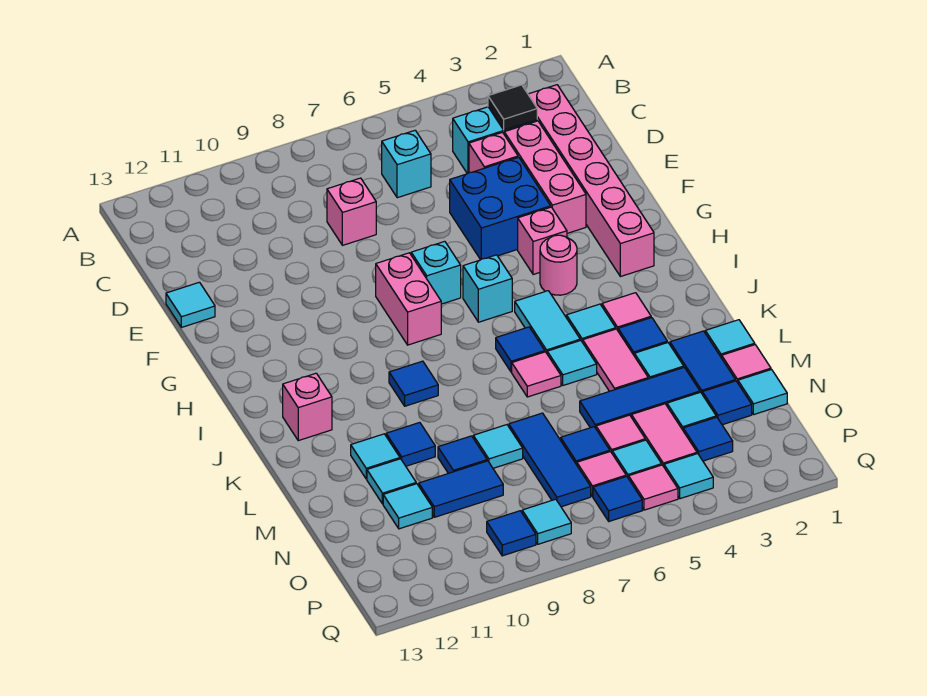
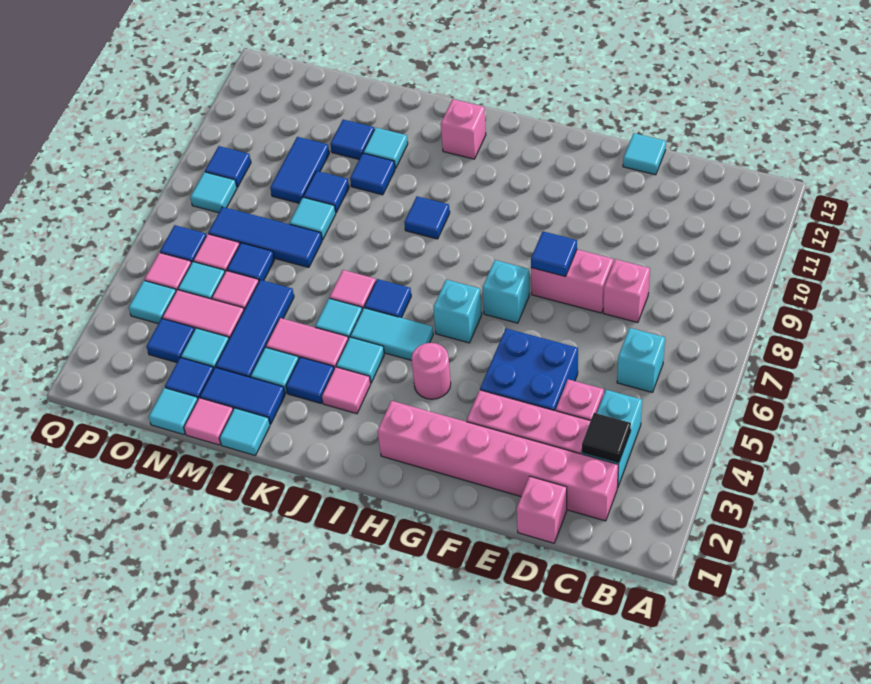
none -> blue 1x1 tile [531,232,577,276]
pink 1x1 brick [518,207,567,275] -> pink 1x1 brick moved to [517,476,567,543]
pink 1x2 brick [376,253,441,345] -> pink 1x2 brick moved to [531,250,613,313]
cyan 1x1 tile [367,459,416,504] -> blue 1x1 tile [330,120,374,159]
cyan 1x1 tile [383,484,432,529] -> none

